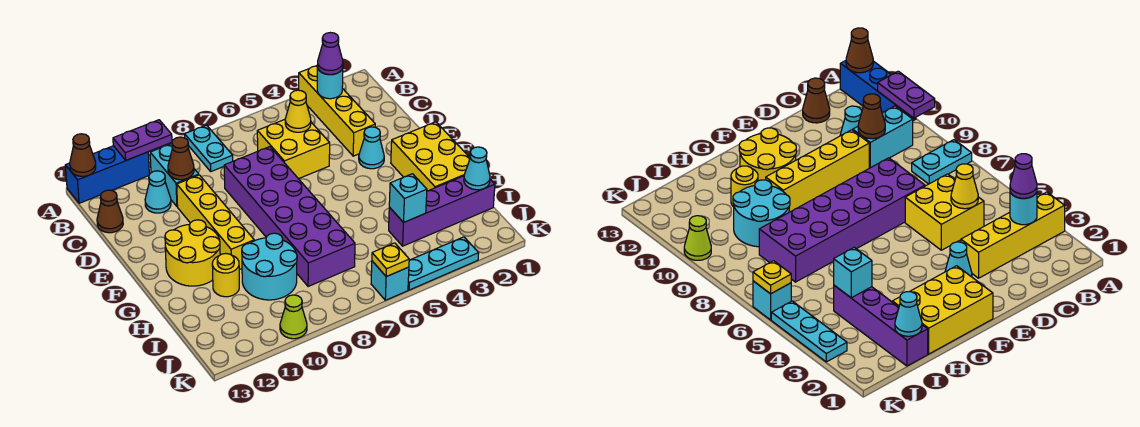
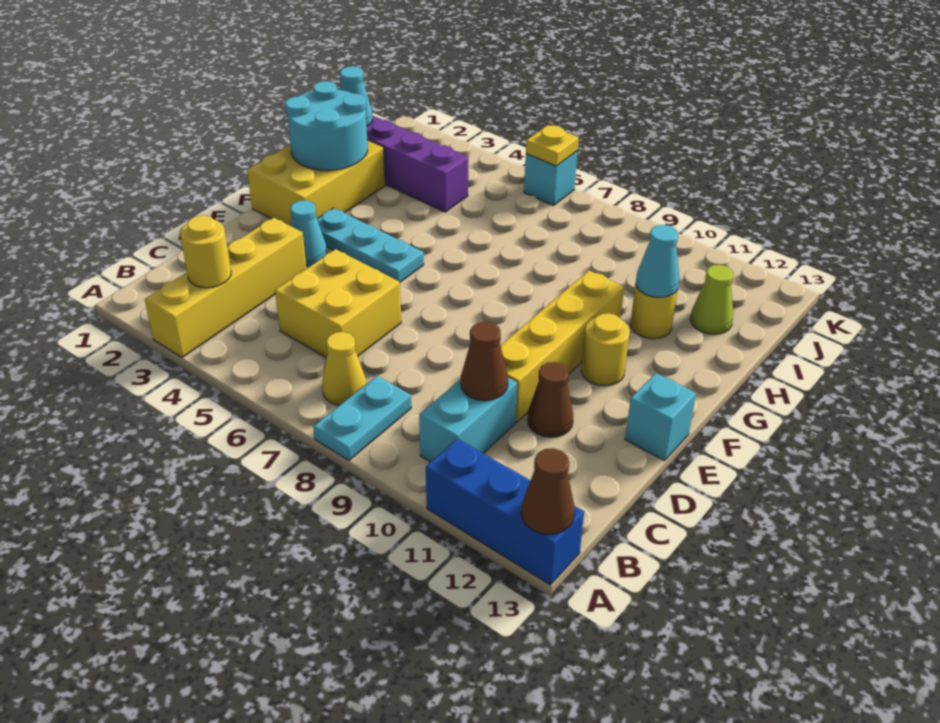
purple 1x2 plate [113,120,172,160] -> none
cyan 1x1 round brick [317,66,343,99] -> yellow 1x1 round brick [180,215,231,288]
purple 1x1 cone [317,33,343,75] -> none
yellow 1x1 cone [285,90,311,132] -> yellow 1x1 cone moved to [322,332,366,405]
cyan 1x1 cone [145,171,171,213] -> cyan 1x1 cone moved to [636,225,680,297]
brown 1x1 cone [97,190,123,233] -> brown 1x1 cone moved to [528,362,573,437]
purple 2x6 brick [224,147,355,287] -> none
yellow 2x2 round brick [165,220,220,286] -> yellow 1x1 round brick [581,313,630,386]
cyan 2x2 round brick [242,233,297,300] -> cyan 2x2 round brick moved to [285,81,368,170]
cyan 1x1 brick [389,174,427,223] -> cyan 1x1 brick moved to [625,373,696,460]
cyan 1x3 plate [408,237,479,290] -> cyan 1x3 plate moved to [317,208,424,282]
lime 1x1 cone [280,295,307,339] -> lime 1x1 cone moved to [690,265,734,334]

